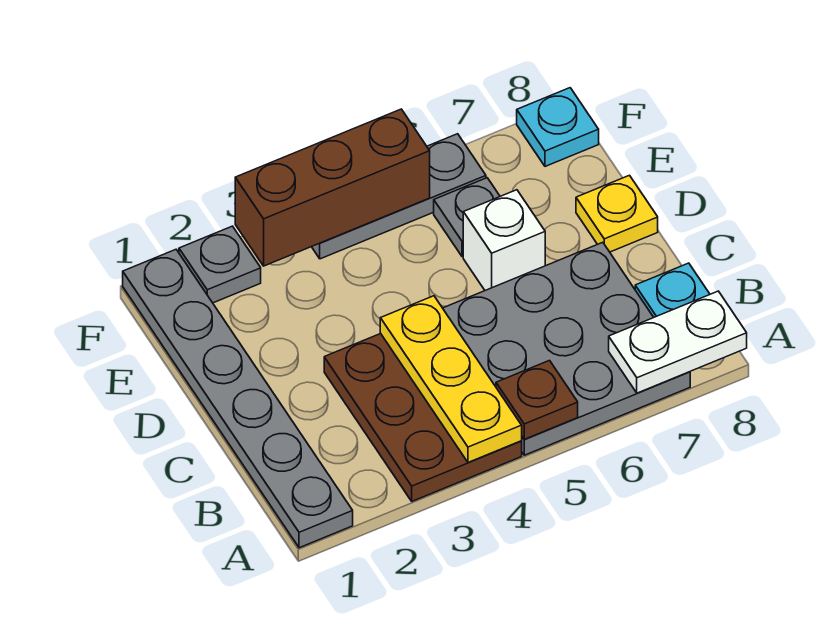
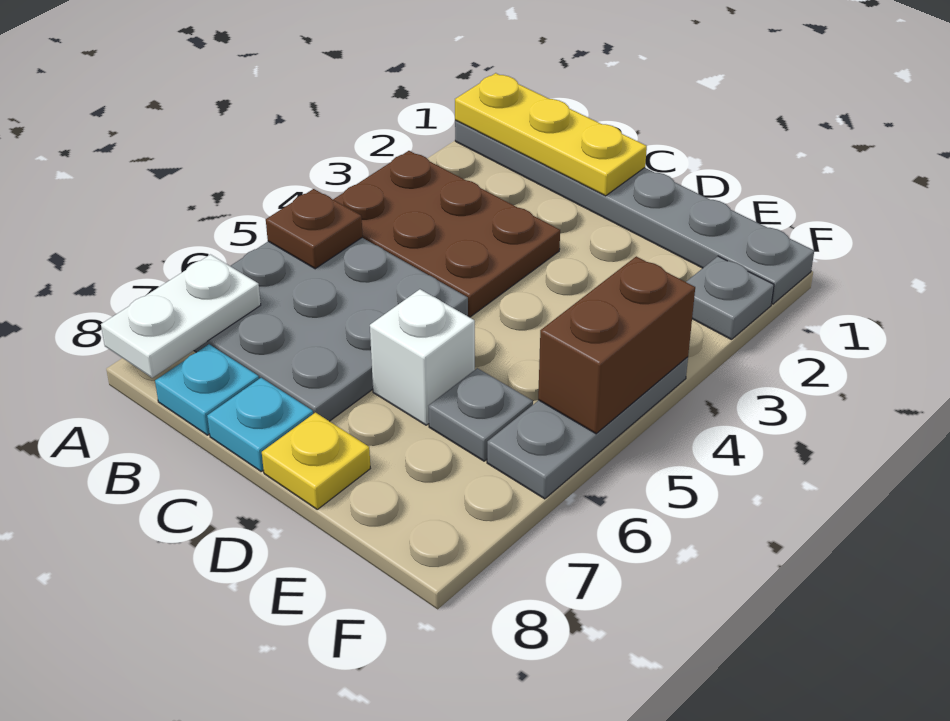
yellow 1x3 plate [380,296,522,462] -> yellow 1x3 plate moved to [455,73,647,196]
brown 1x3 brick [235,109,430,266] -> brown 1x2 brick [538,256,695,434]
cyan 1x1 plate [517,88,599,166] -> cyan 1x1 plate moved to [207,378,313,471]

